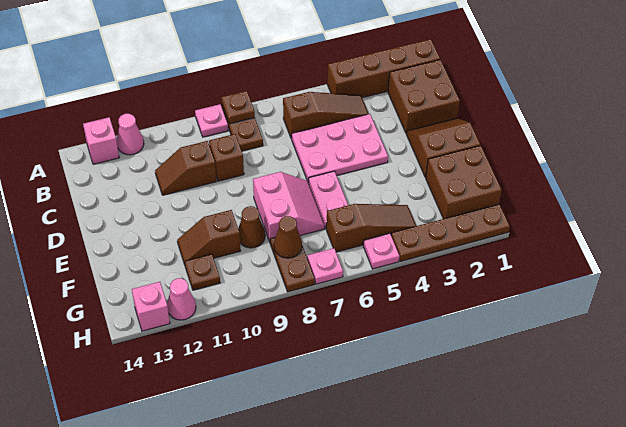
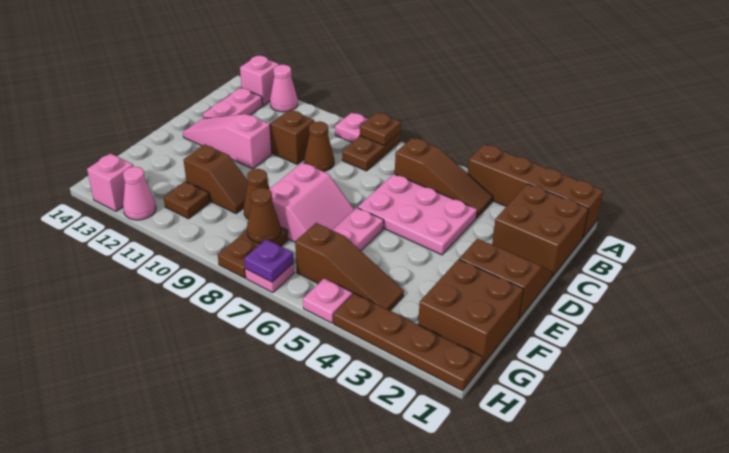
none -> pink 1x2 plate [203,88,263,118]
brown 1x1 brick [209,134,244,181] -> brown 1x1 cone [304,121,334,172]
none -> pink 1x3 slope [183,114,272,169]
brown 1x2 slope [177,210,240,264] -> brown 1x2 slope turned to [184,144,248,214]
none -> purple 1x1 plate [244,239,294,282]

